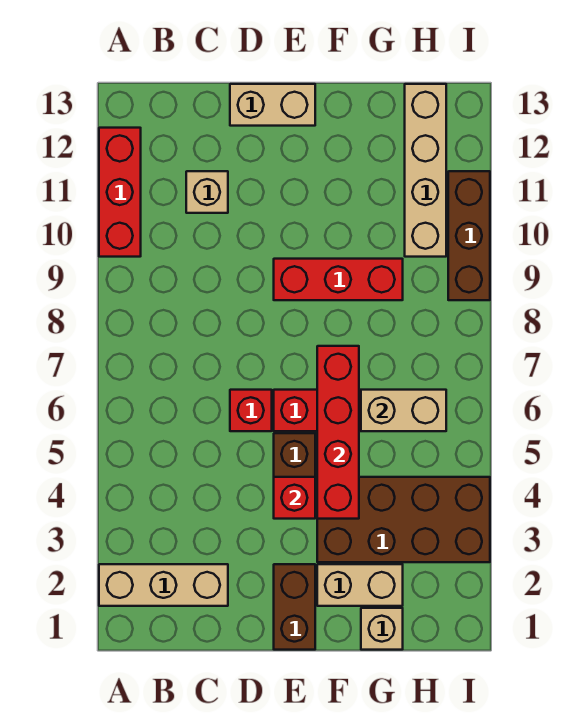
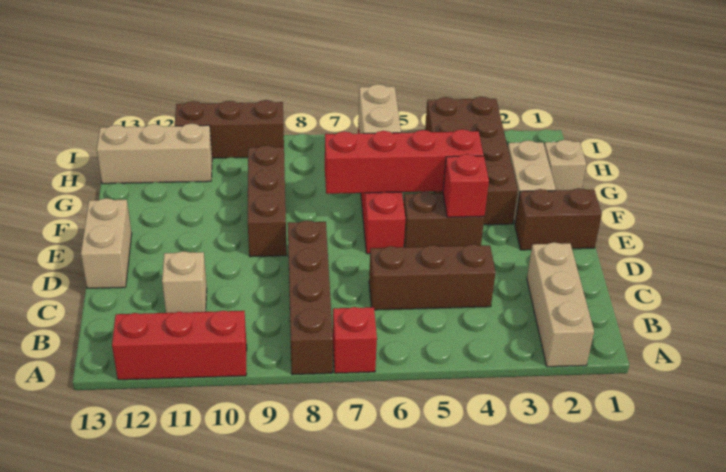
none -> brown 1x4 brick [288,221,333,375]
none -> brown 1x3 brick [369,244,496,310]
red 1x1 brick [230,390,272,431] -> red 1x1 brick moved to [333,307,377,373]
red 1x3 brick [274,259,403,300] -> brown 1x3 brick [248,145,287,257]
tan 1x4 brick [405,84,446,257] -> tan 1x3 brick [97,124,212,184]

